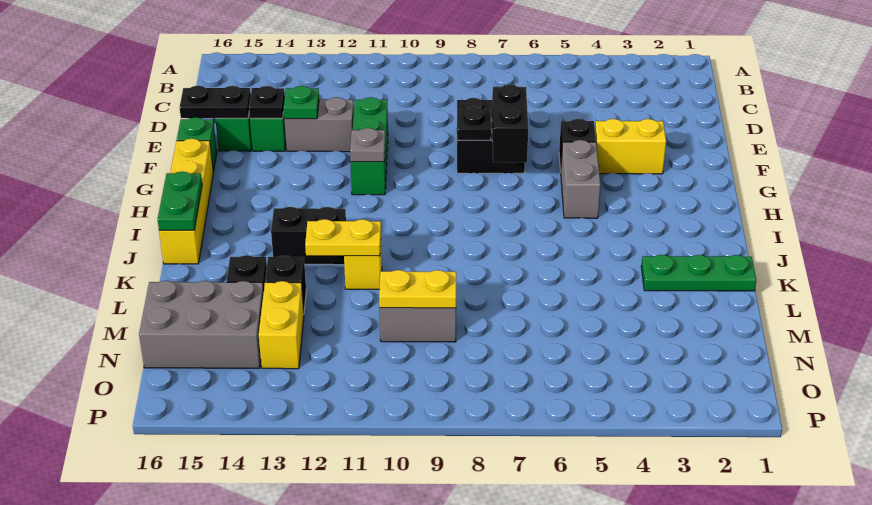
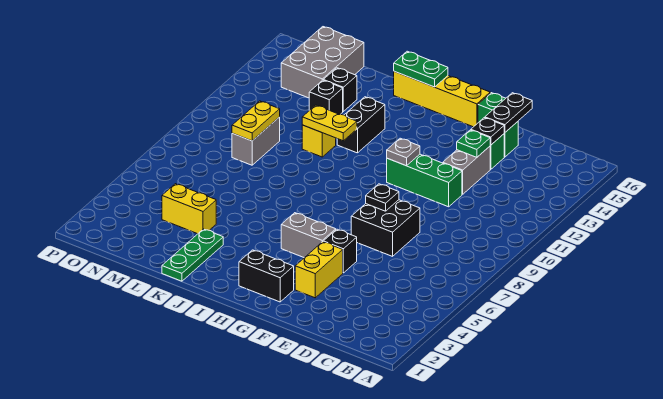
black 1x2 brick [492,84,528,162] -> black 1x2 brick moved to [239,250,294,302]
yellow 1x2 plate [305,219,381,256] -> yellow 1x2 plate turned to [302,105,357,141]
yellow 1x2 brick [259,281,304,369] -> yellow 1x2 brick moved to [162,184,216,234]

